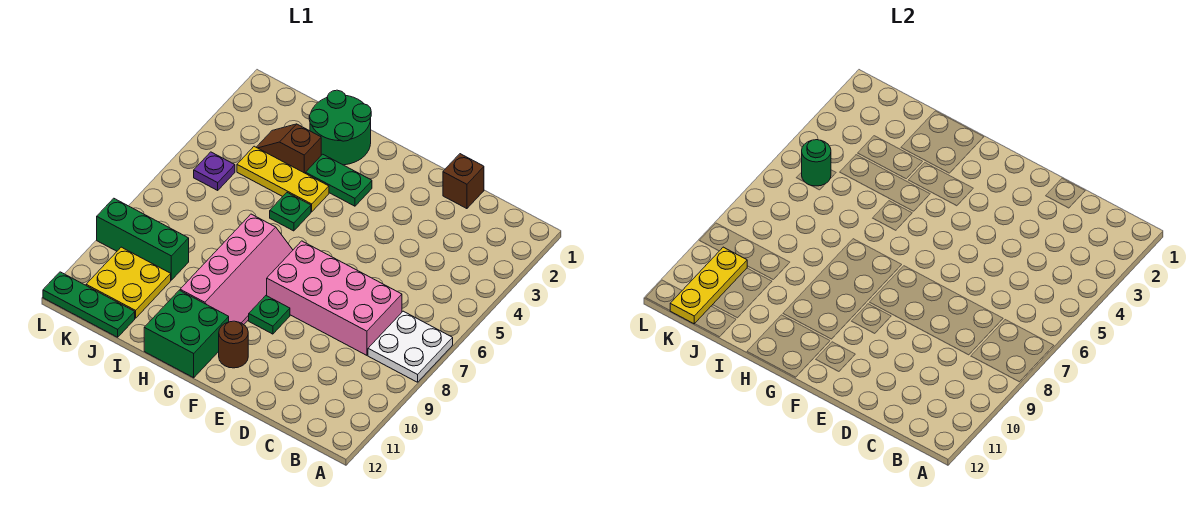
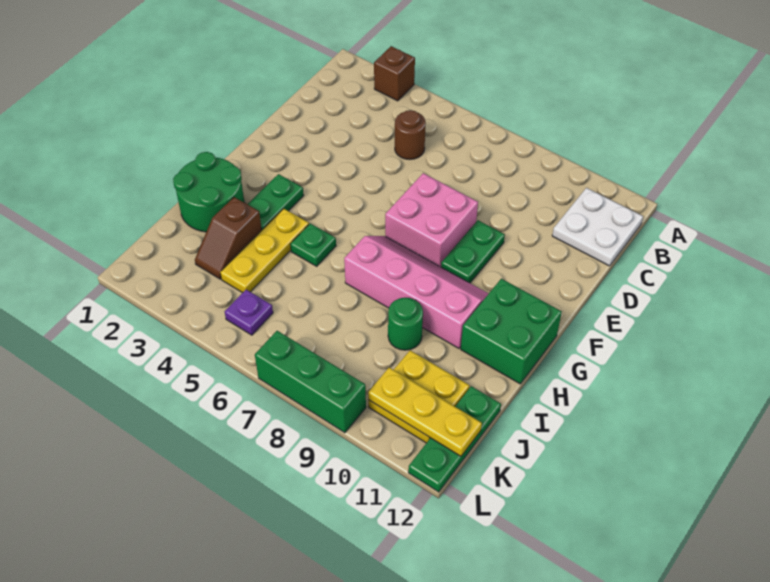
white 2x2 plate [368,311,453,382] -> white 2x2 plate moved to [552,188,643,266]
pink 2x4 brick [267,241,402,355] -> pink 2x2 brick [385,173,478,267]
brown 1x1 brick [443,154,484,209] -> brown 1x1 brick moved to [374,46,415,101]
green 1x1 plate [249,296,290,334] -> green 1x2 plate [441,220,505,283]
brown 1x1 round brick [219,321,248,368] -> brown 1x1 round brick moved to [395,110,426,160]
green 1x3 brick [97,198,189,280] -> green 1x3 brick turned to [255,331,366,433]
green 1x1 round brick [802,140,831,186] -> green 1x1 round brick moved to [388,298,423,350]

